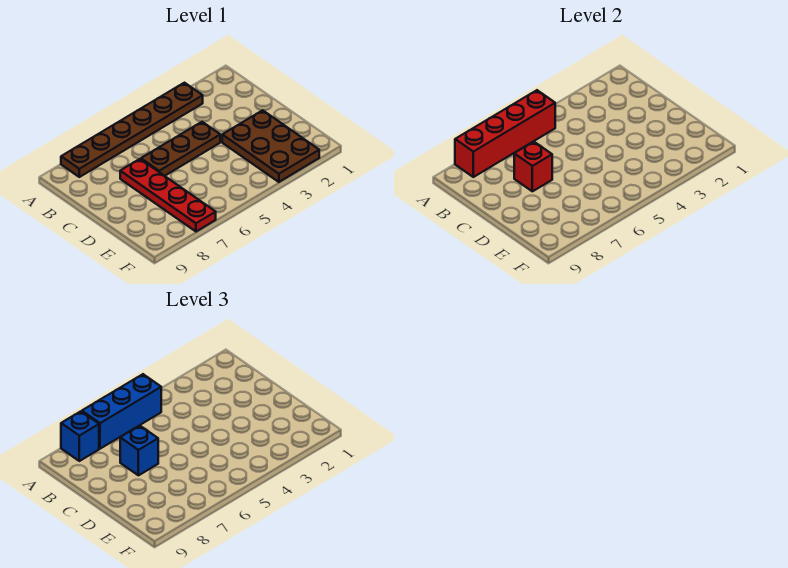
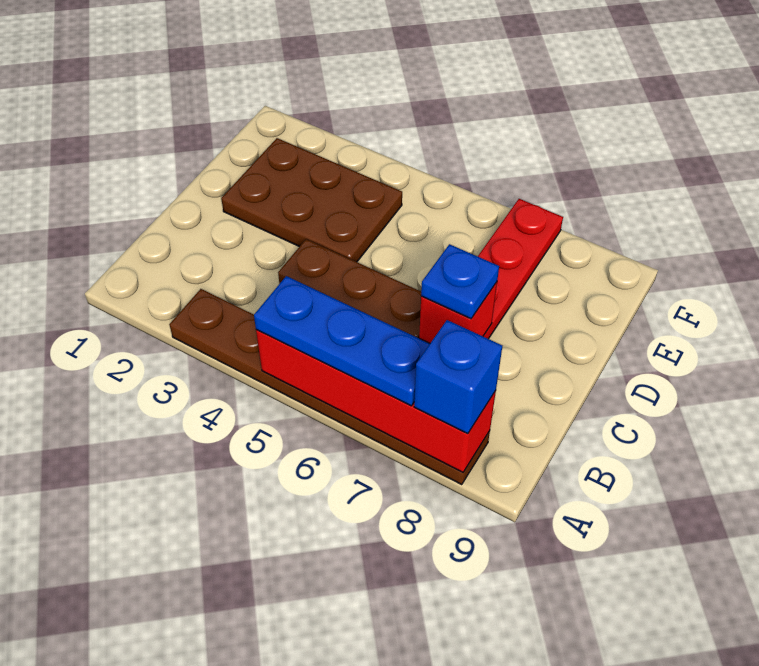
blue 1x3 brick [82,374,161,449] -> blue 1x3 plate [254,276,430,406]
blue 1x1 brick [120,426,158,475] -> blue 1x1 plate [421,244,499,319]
brown 2x3 plate [222,110,319,182] -> brown 2x3 plate turned to [221,138,402,262]

